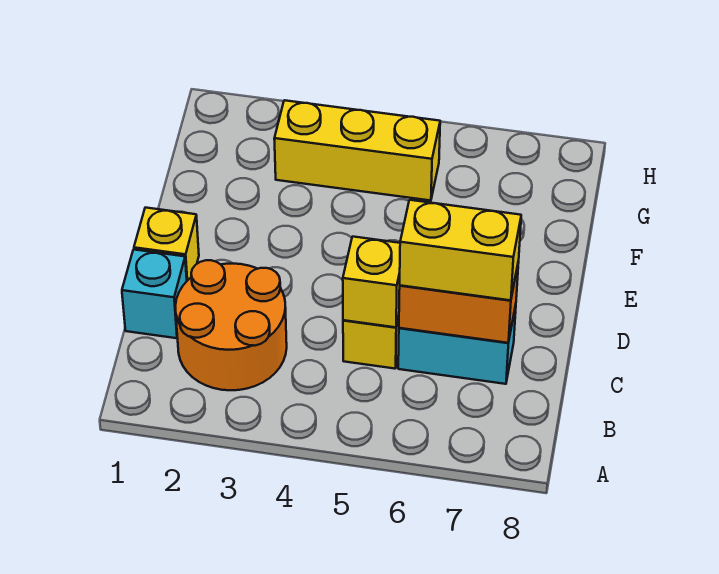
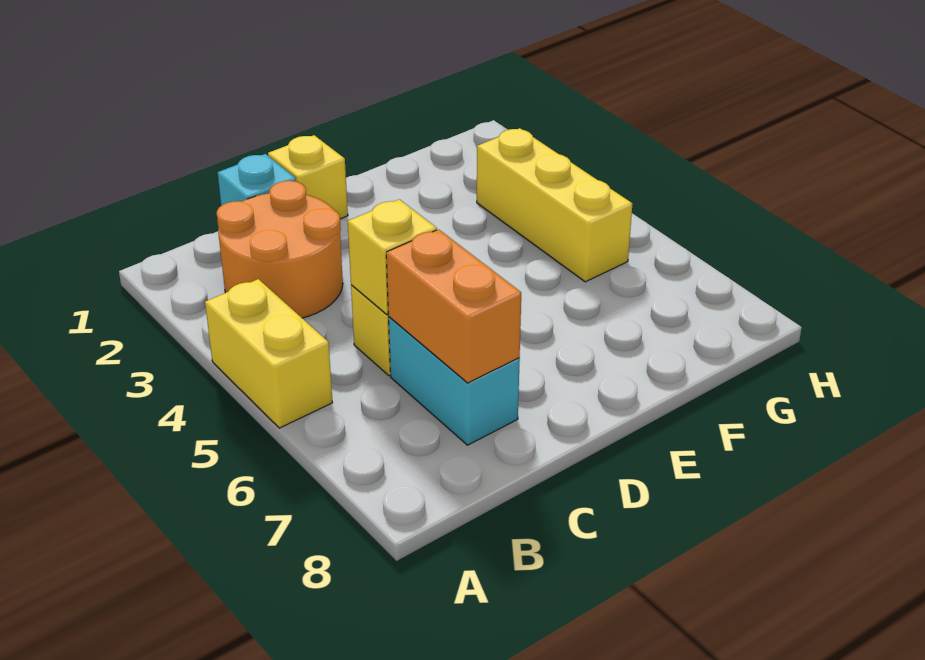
yellow 1x2 brick [400,200,521,300] -> yellow 1x2 brick moved to [205,279,333,428]

